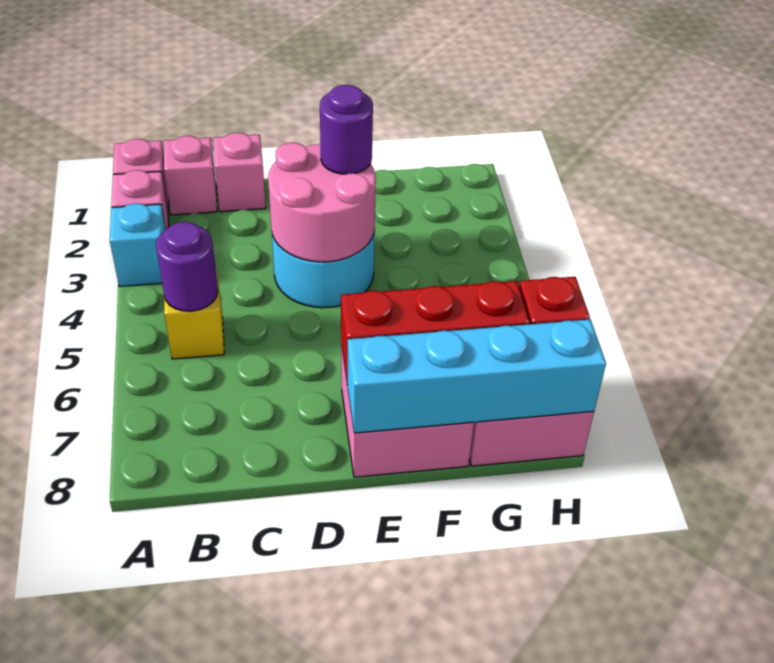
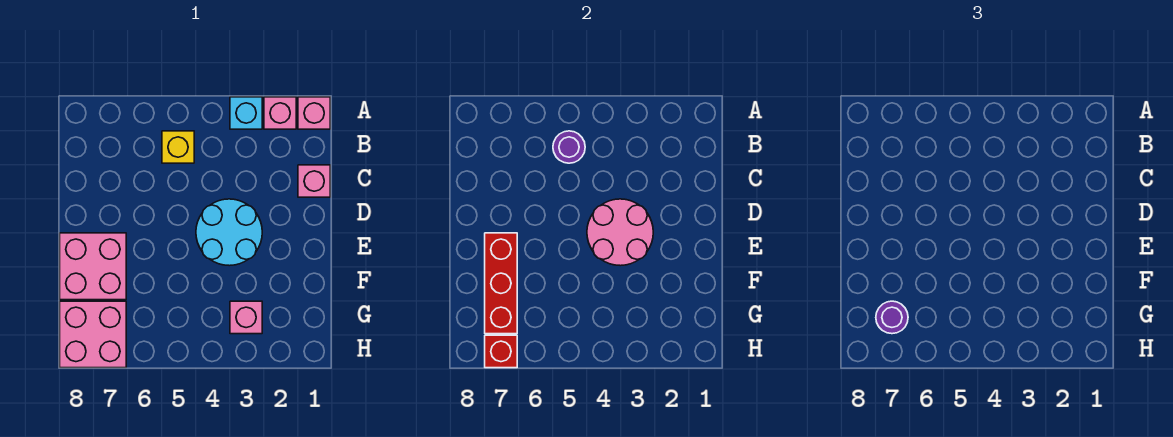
pink 1x1 brick [164,136,217,215] -> pink 1x1 brick moved to [230,301,262,334]
purple 1x1 round brick [320,85,373,174] -> purple 1x1 round brick moved to [876,301,908,334]
cyan 1x4 brick [347,319,606,433] -> none

